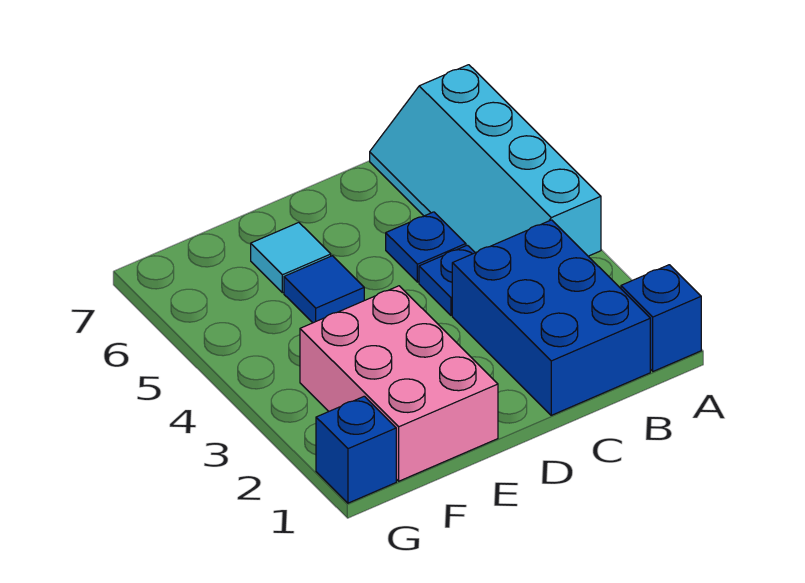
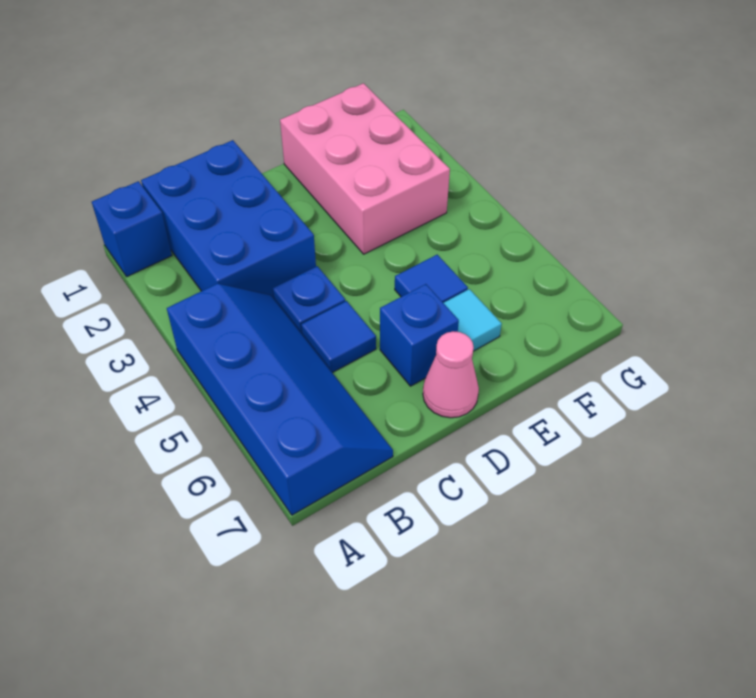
cyan 2x4 slope [370,65,601,256] -> blue 2x4 slope [167,284,393,515]
blue 1x1 plate [386,212,466,282] -> blue 1x1 tile [301,301,376,373]
none -> pink 1x1 cone [423,331,479,418]
blue 1x1 brick [316,396,396,503] -> blue 1x1 brick moved to [380,284,459,386]

